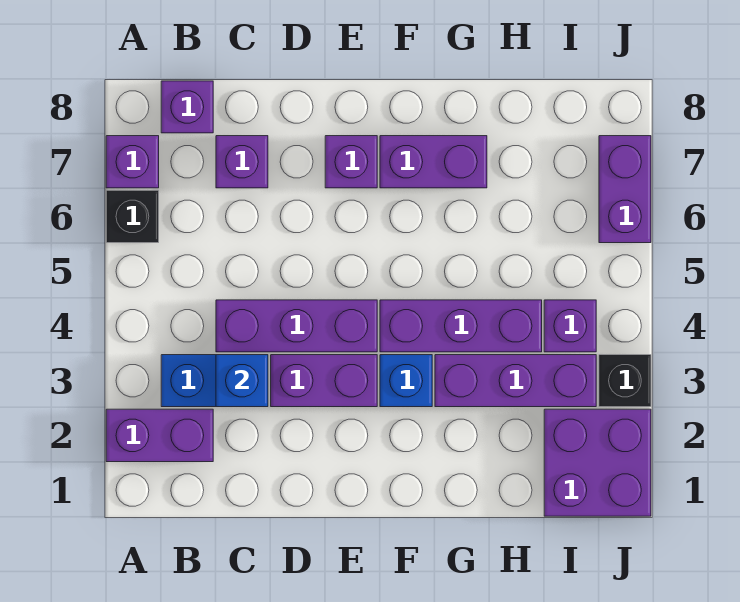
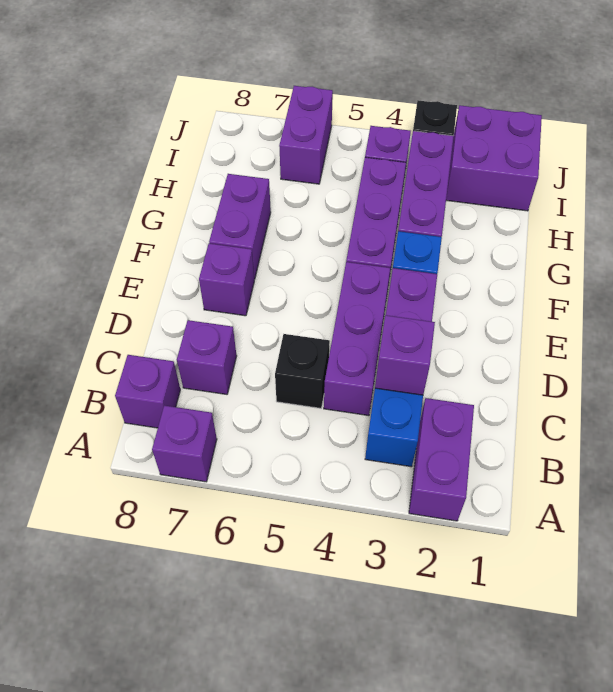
black 1x1 brick [106,190,159,243] -> black 1x1 brick moved to [275,334,330,408]
blue 1x1 brick [216,355,268,407] -> purple 1x1 brick [375,315,435,395]
purple 1x2 brick [599,136,651,243] -> purple 1x2 brick turned to [279,86,333,184]

